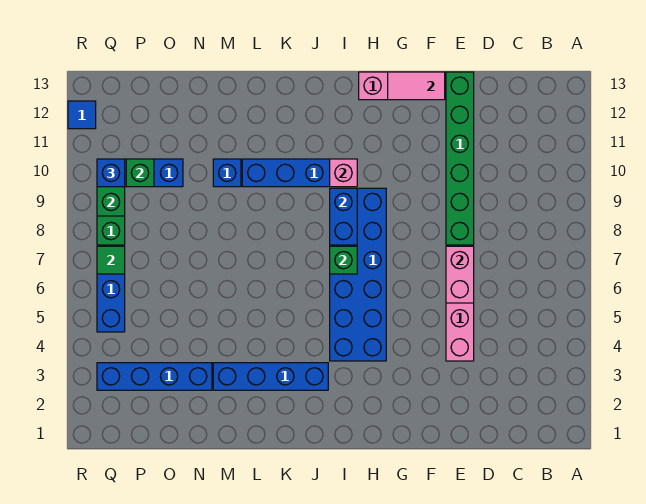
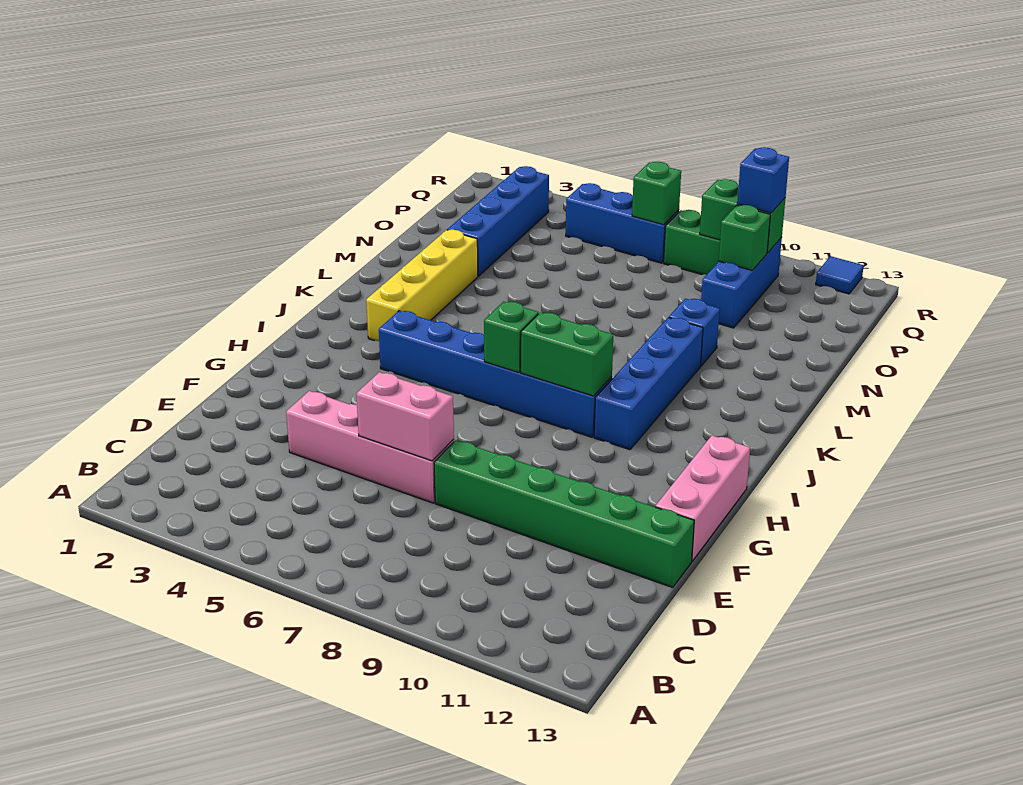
pink 1x2 tile [388,72,445,100] -> none
blue 2x6 brick [330,188,386,361] -> blue 1x6 brick [379,311,612,437]
blue 1x2 brick [330,188,357,245] -> green 1x2 brick [521,312,613,396]
pink 1x1 brick [330,159,357,187] -> none
blue 1x4 brick [213,363,328,390] -> yellow 1x4 brick [366,230,478,341]
green 1x1 tile [97,246,125,274] -> green 1x1 brick [632,162,681,225]

